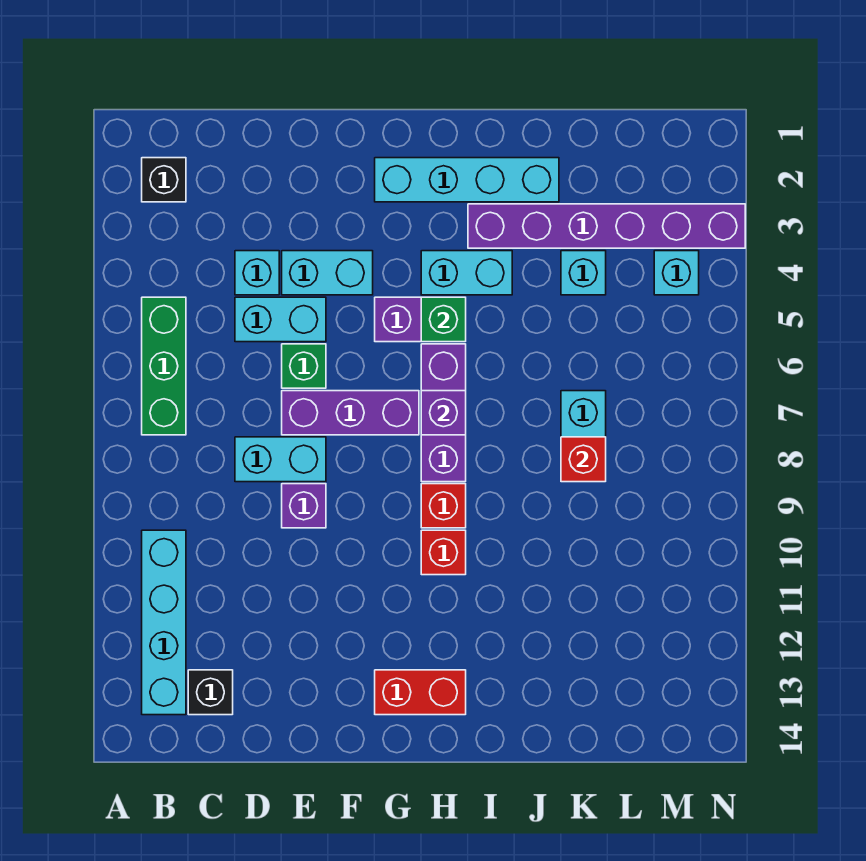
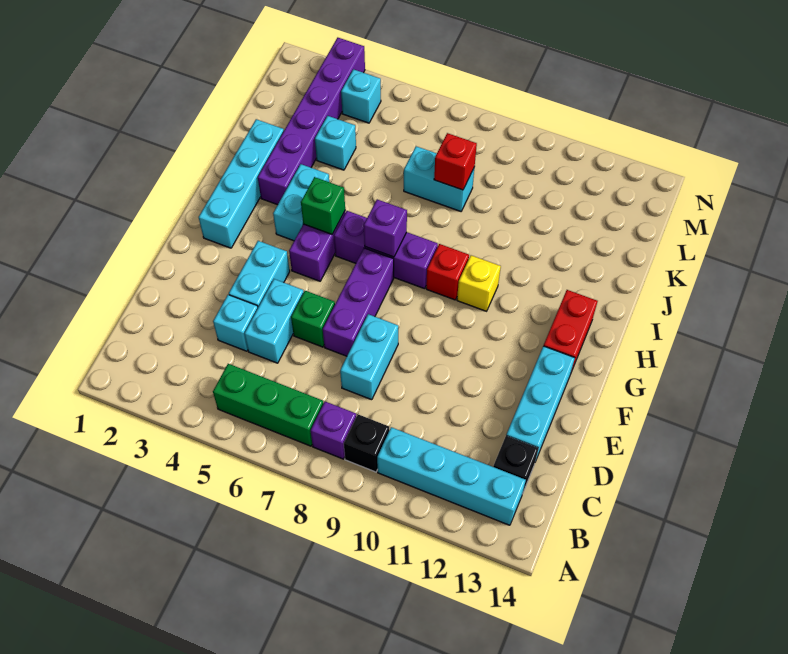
black 1x1 brick [142,158,186,202] -> black 1x1 brick moved to [344,414,389,472]
none -> cyan 1x3 brick [506,346,575,459]
purple 1x1 brick [282,484,326,528] -> purple 1x1 brick moved to [311,402,356,459]
red 1x1 brick [421,530,466,575] -> yellow 1x1 brick [457,255,501,311]

